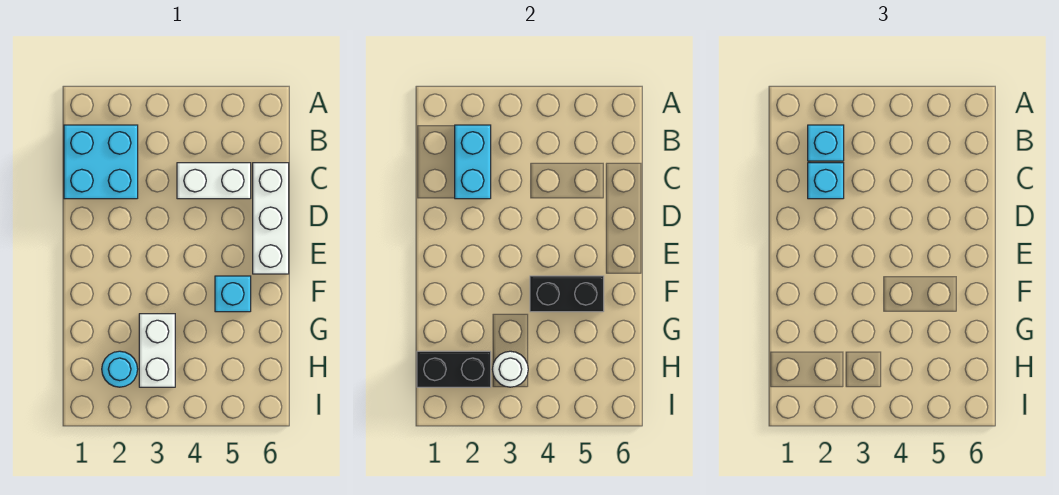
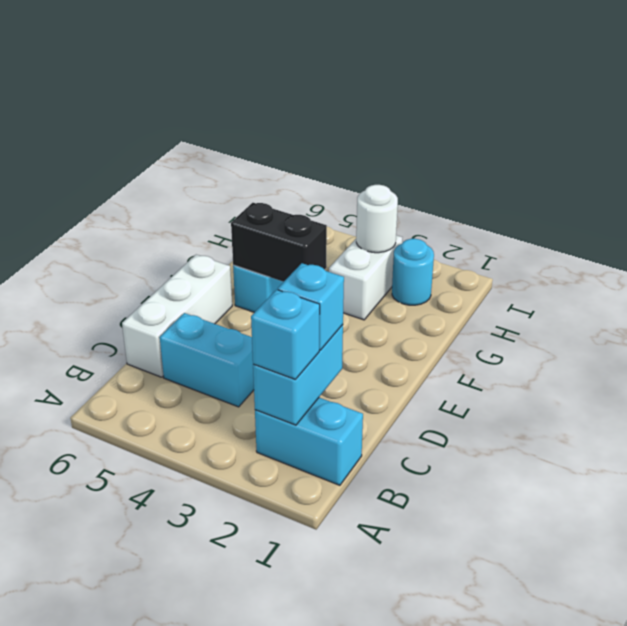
cyan 2x2 brick [64,125,138,199] -> cyan 1x2 brick [255,398,363,485]
white 1x2 brick [177,163,251,199] -> cyan 1x2 brick [160,313,254,407]
black 1x2 brick [417,351,491,387] -> none

